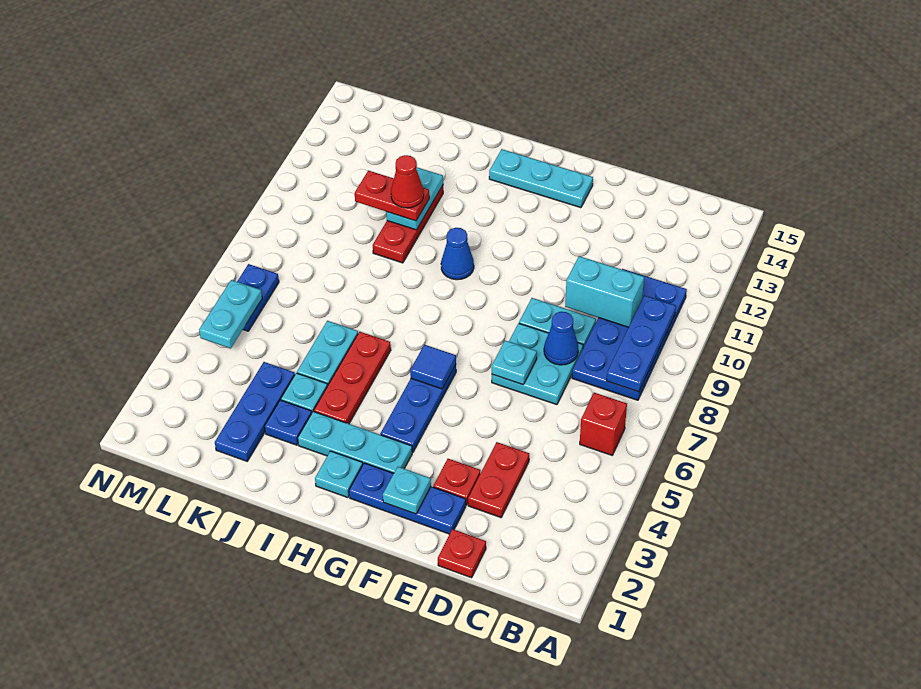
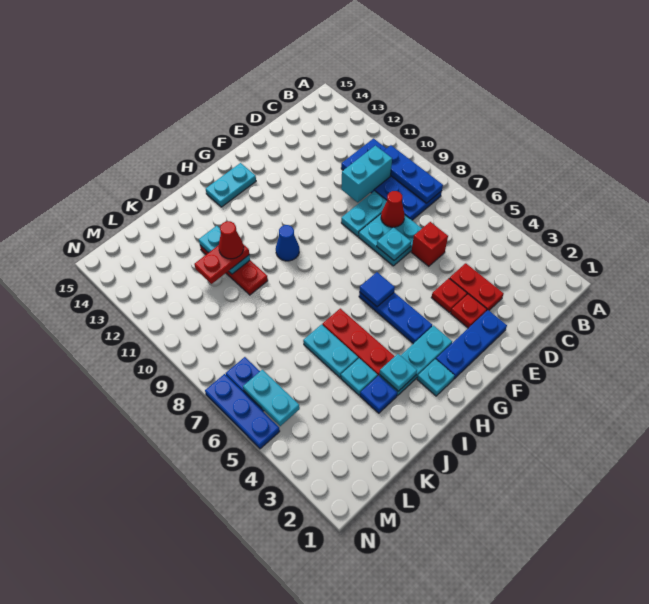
red 1x1 brick [580,393,627,455] -> red 1x1 brick moved to [411,222,448,266]
red 1x1 plate [438,529,486,578] -> red 1x1 plate moved to [431,278,467,313]
blue 1x1 cone [544,312,578,365] -> red 1x1 cone [381,191,405,227]
cyan 1x1 plate [383,467,431,514] -> cyan 1x1 plate moved to [380,354,417,391]
cyan 1x3 plate [489,149,593,208] -> cyan 1x2 plate [206,163,256,207]
blue 1x3 plate [215,362,295,461] -> blue 1x3 plate moved to [205,374,280,449]

